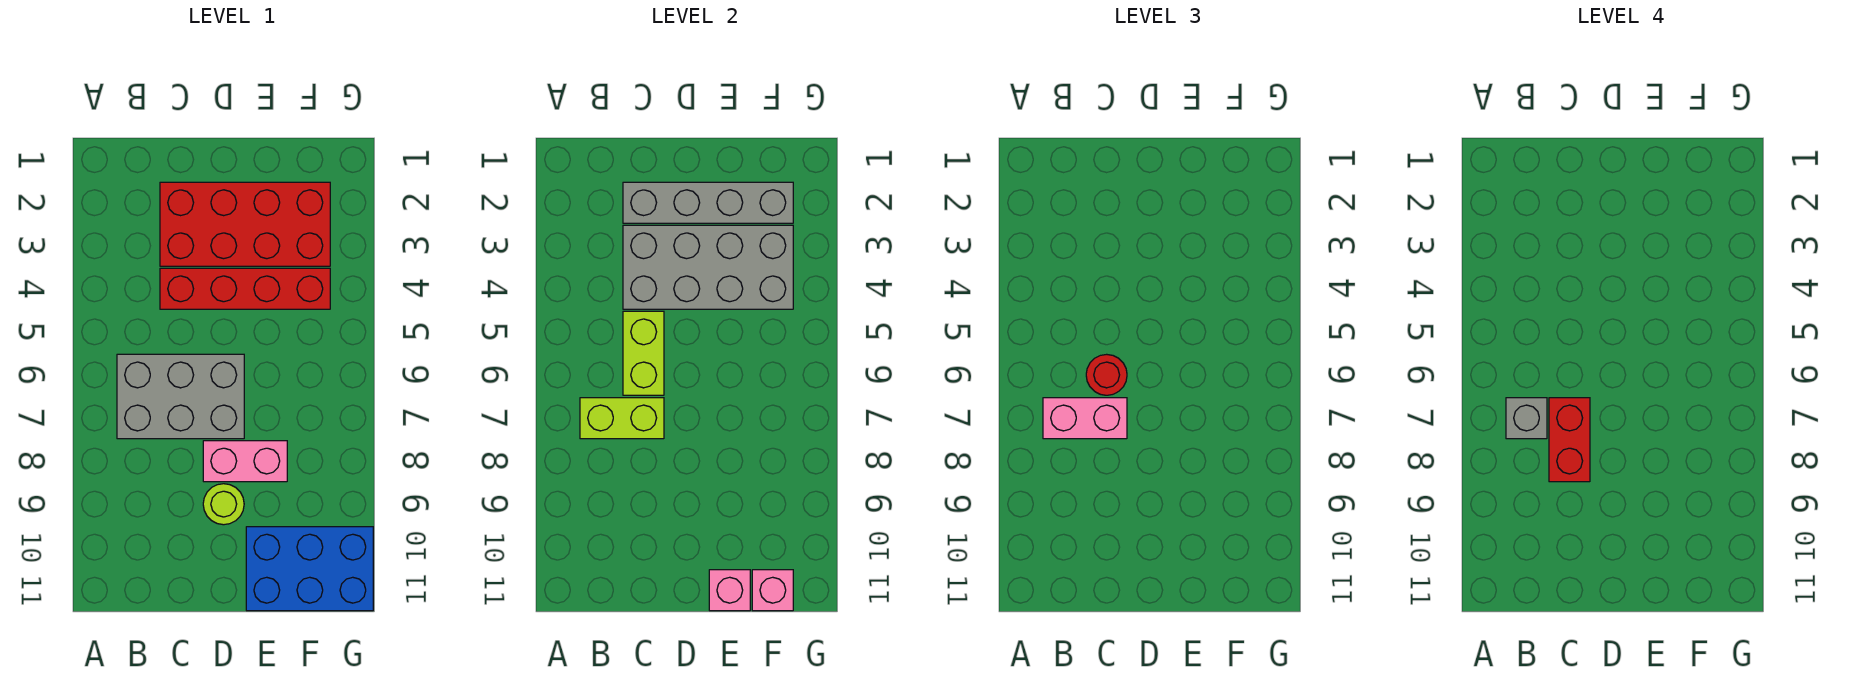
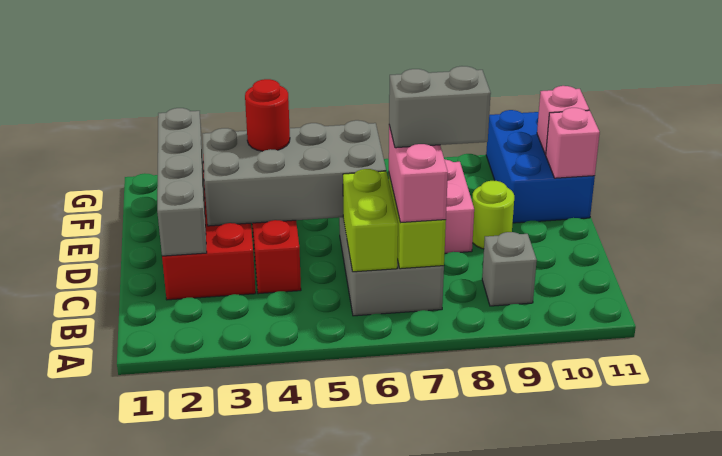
grey 1x1 brick [1506,398,1547,439] -> grey 1x1 brick moved to [482,232,537,306]
grey 2x4 brick [623,225,793,309] -> grey 2x4 brick turned to [202,120,386,226]
lime 1x2 brick [623,311,664,395] -> lime 1x2 brick turned to [343,169,398,272]
red 1x1 round brick [1086,354,1127,395] -> red 1x1 round brick moved to [245,79,290,151]
red 1x2 brick [1549,398,1590,482] -> grey 1x2 brick [389,66,491,148]

